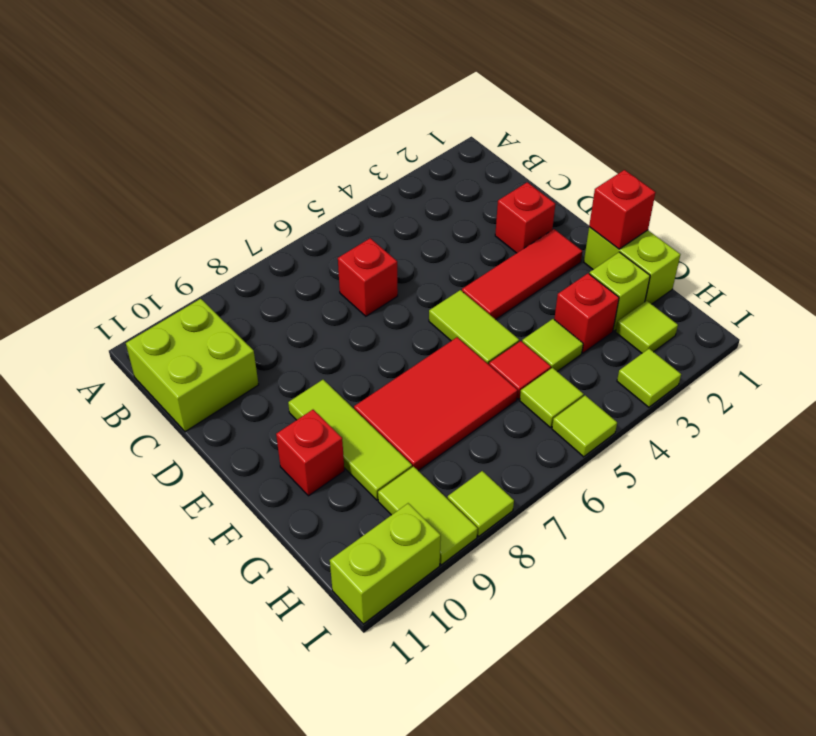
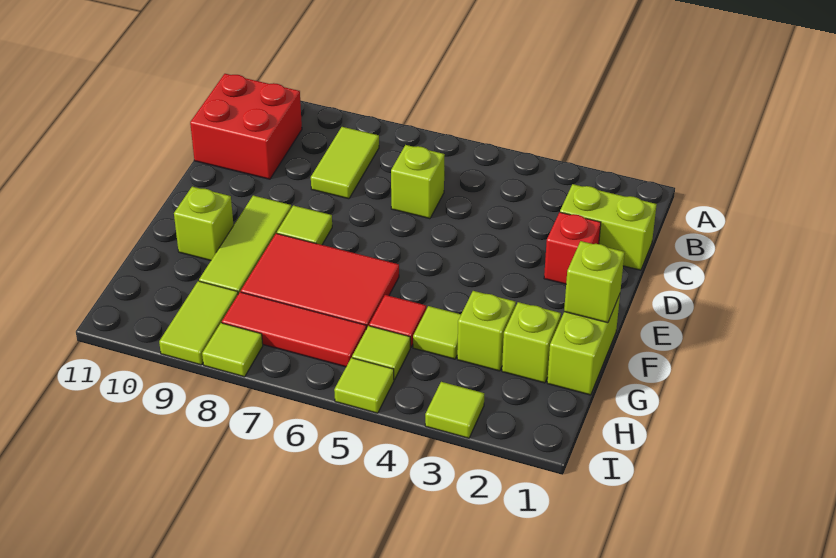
lime 2x2 brick [126,299,259,432] -> red 2x2 brick [190,74,302,179]
red 1x1 brick [338,238,398,316] -> lime 1x1 brick [391,145,445,219]
red 1x3 tile [462,229,582,320] -> red 1x3 tile moved to [222,292,366,367]
lime 1x2 tile [429,290,519,364] -> lime 1x2 tile moved to [311,127,379,199]
red 1x1 brick [589,170,656,249] -> lime 1x1 brick [564,241,625,323]
red 1x1 brick [276,410,344,496] -> lime 1x1 brick [174,187,234,261]
red 1x1 brick [554,273,619,353] -> lime 1x1 brick [457,291,516,371]
lime 1x1 tile [616,301,678,353] -> lime 1x1 tile moved to [277,205,332,245]
lime 1x2 brick [330,503,441,624] -> lime 1x2 brick moved to [560,184,657,270]

